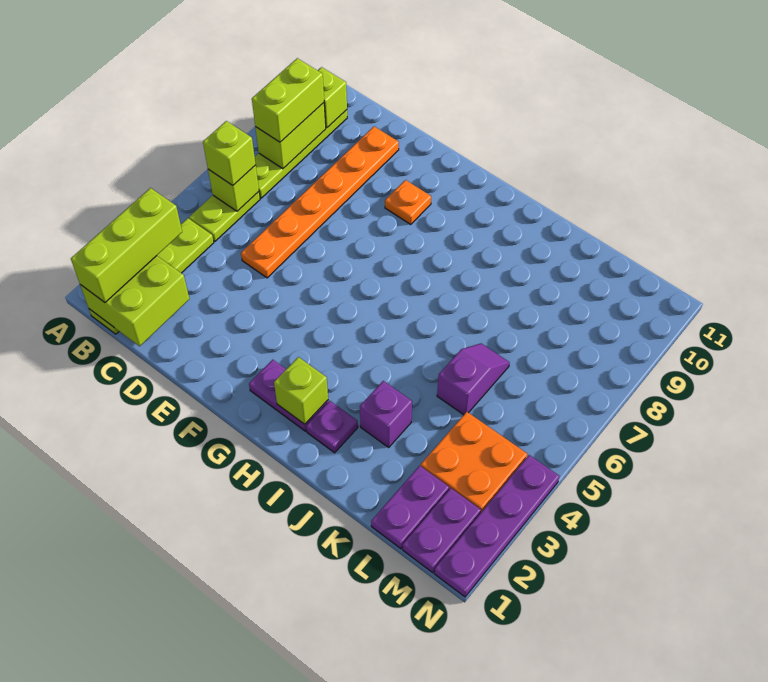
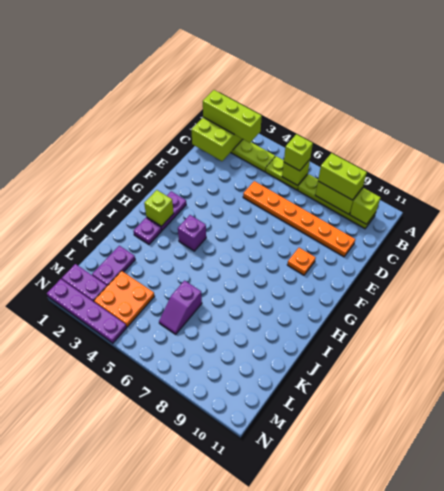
purple 1x1 brick [360,381,412,447] -> purple 1x1 brick moved to [178,215,206,251]
purple 1x2 slope [437,343,510,415] -> purple 1x2 slope turned to [159,281,202,334]
purple 1x2 plate [371,466,449,549] -> purple 1x2 plate turned to [92,246,135,286]

